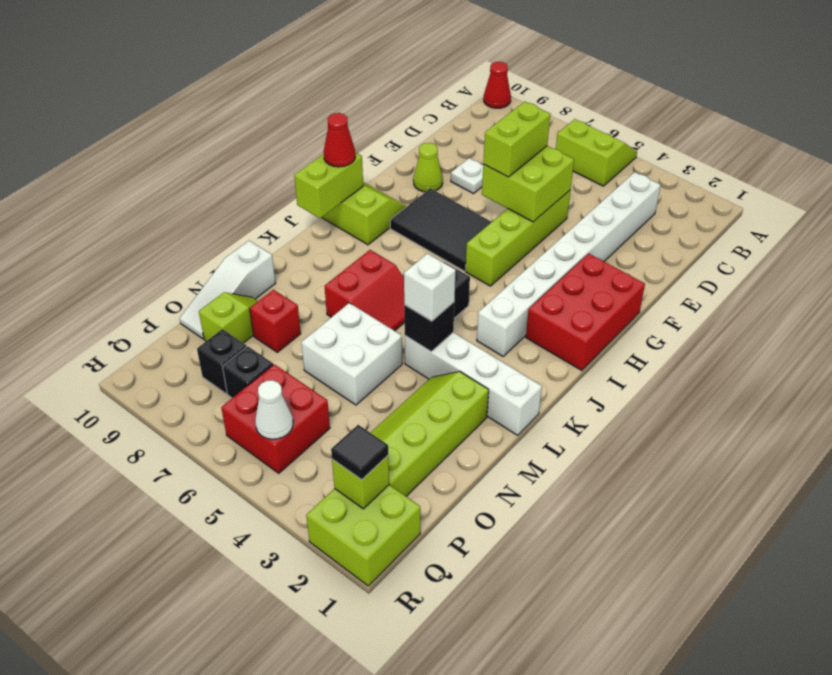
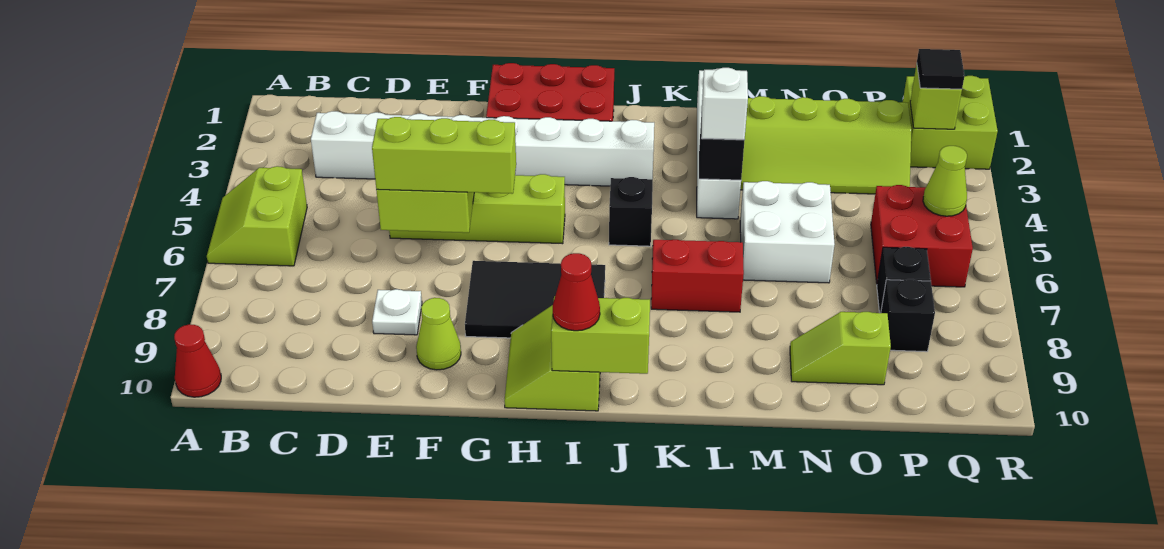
lime 1x2 brick [483,102,550,177] -> lime 1x3 brick [372,117,516,194]
black 2x3 tile [390,188,491,271] -> black 2x3 tile turned to [465,261,605,338]
white 1x3 slope [180,241,276,339] -> none
red 1x1 brick [250,290,301,352] -> none
white 1x1 cone [255,380,293,439] -> lime 1x1 cone [923,146,967,216]

